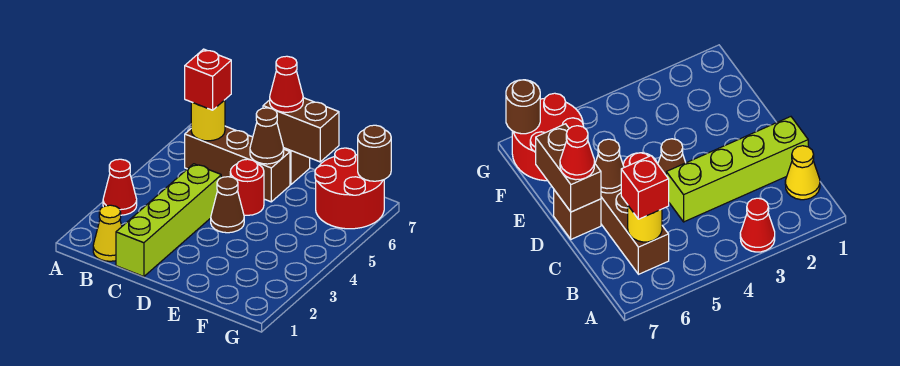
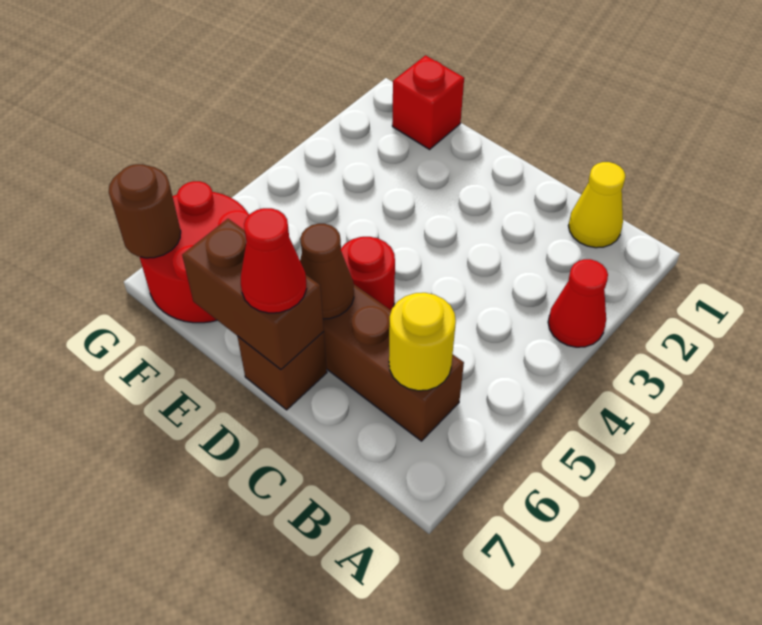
red 1x1 brick [185,49,231,110] -> red 1x1 brick moved to [392,55,464,149]
lime 1x4 brick [116,164,221,277] -> none
brown 1x1 cone [211,177,244,233] -> none

